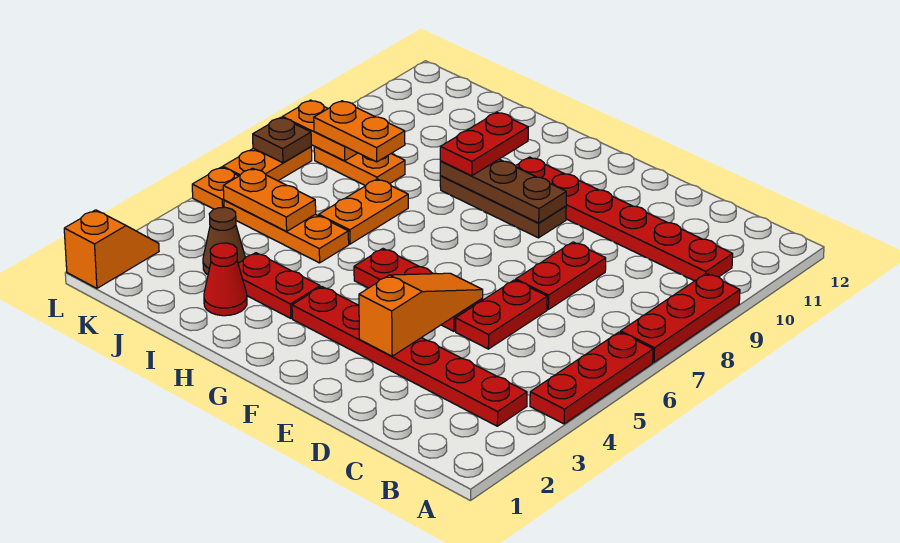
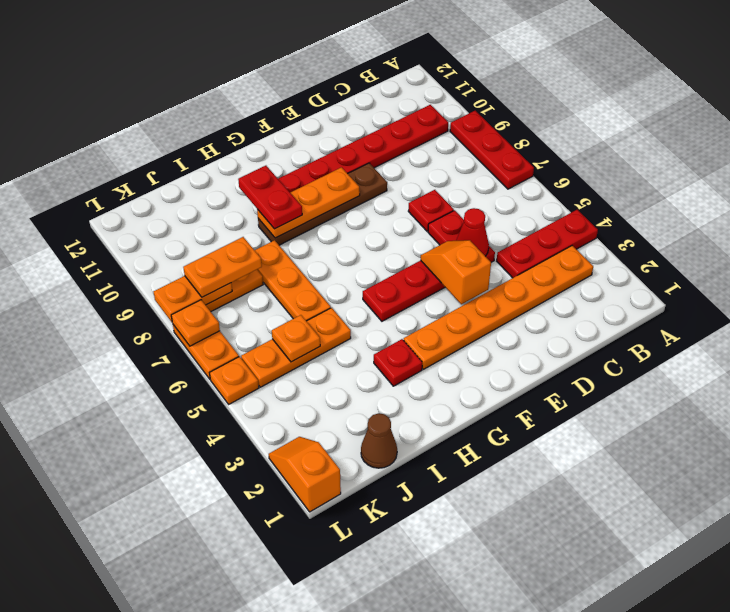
red 1x3 plate [530,332,653,424] -> red 1x3 plate turned to [497,210,598,278]
red 1x6 plate [292,287,527,426] -> orange 1x6 plate [404,246,593,369]
red 1x2 plate [516,242,606,309] -> red 1x1 plate [408,190,454,231]
orange 1x3 slope [359,273,483,356] -> orange 1x2 slope [421,240,491,304]
brown 1x3 plate [440,176,566,238] -> brown 1x4 plate [258,163,387,245]
brown 1x3 plate [440,159,566,223] -> orange 1x3 plate [257,167,360,238]
red 1x2 plate [238,253,320,318] -> red 1x1 plate [374,339,422,386]
red 1x1 cone [204,243,247,316] -> red 1x1 cone moved to [456,208,489,256]
orange 1x2 plate [319,179,408,244] -> orange 1x3 plate [255,240,331,321]
brown 1x1 cone [203,207,245,275] -> brown 1x1 cone moved to [361,413,397,468]
orange 1x2 plate [223,168,316,231] -> orange 1x1 plate [272,315,320,362]
brown 1x1 plate [253,118,311,163] -> orange 1x1 plate [171,300,220,346]

